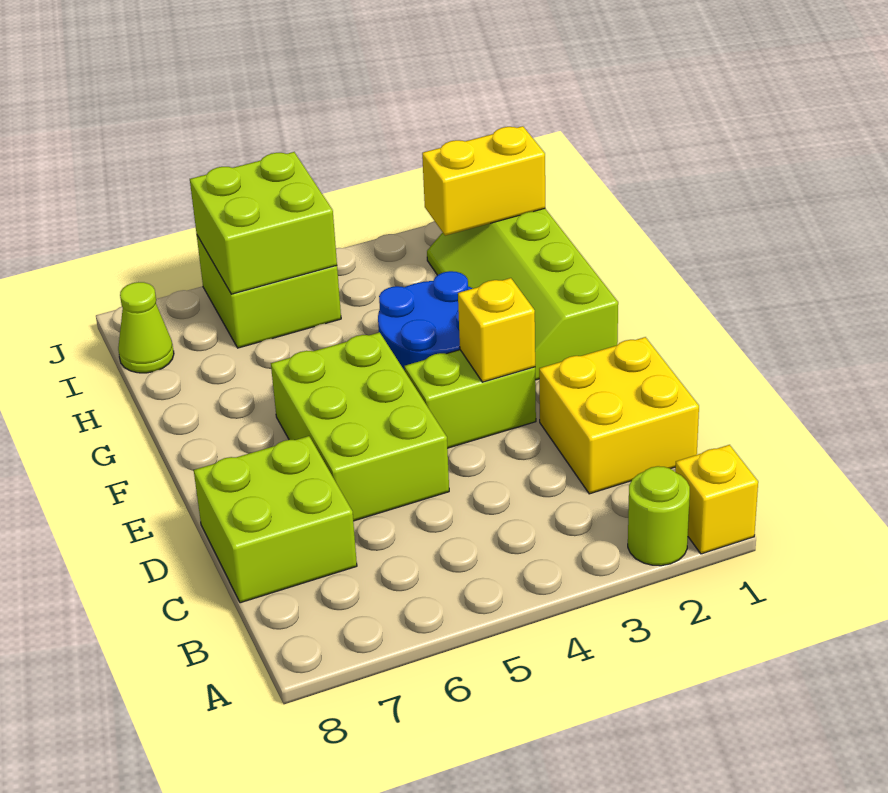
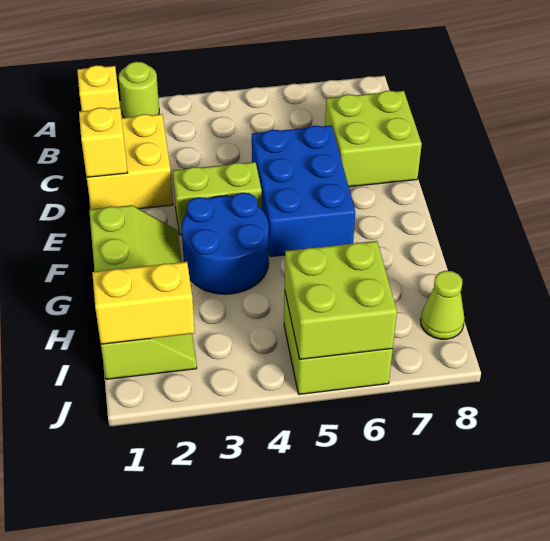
lime 2x3 brick [271,332,449,521] -> blue 2x3 brick [252,125,355,257]
yellow 1x1 brick [458,278,535,382] -> yellow 1x1 brick moved to [79,108,128,177]

